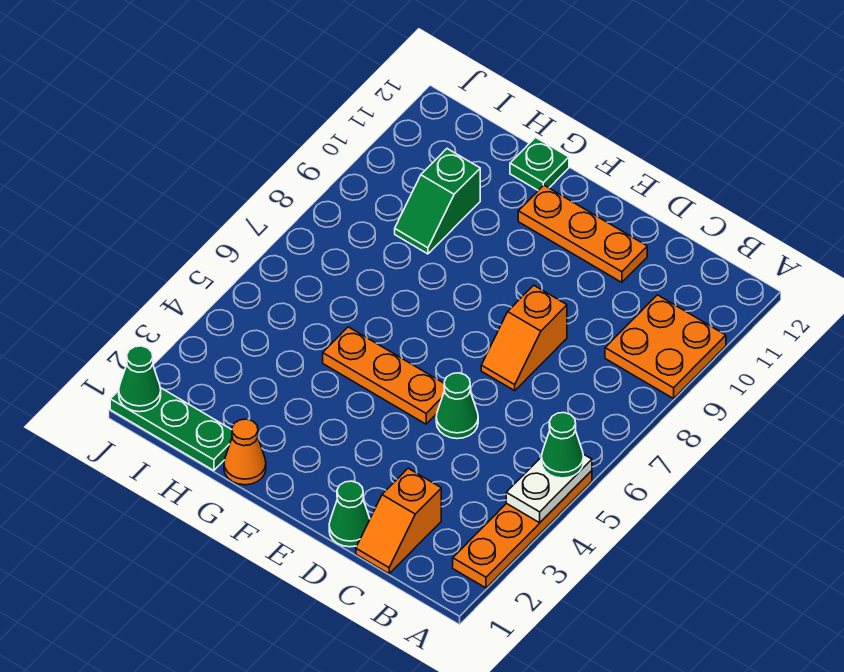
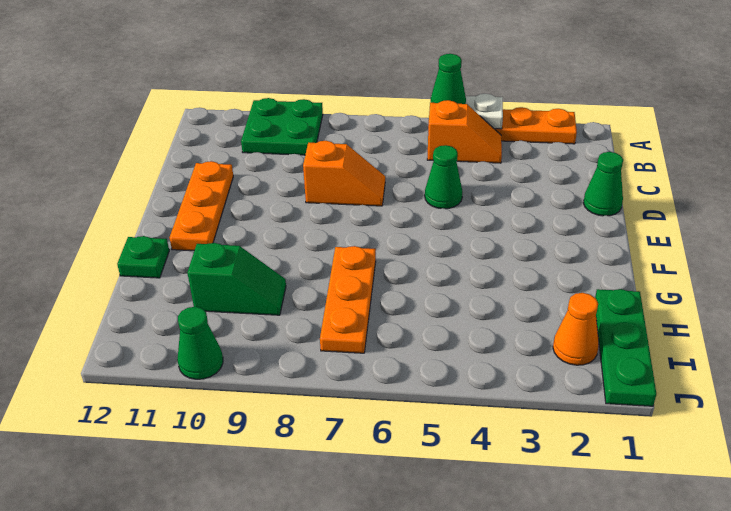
orange 2x2 plate [605,295,726,399] -> green 2x2 plate [241,98,323,155]
orange 1x2 slope [356,468,441,574] -> orange 1x2 slope moved to [427,100,502,163]
orange 1x3 plate [323,327,445,424] -> orange 1x3 plate moved to [320,246,376,353]
orange 1x1 cone [224,419,266,485] -> orange 1x1 cone moved to [553,293,599,365]
green 1x1 cone [119,346,161,412] -> green 1x1 cone moved to [177,307,223,379]

